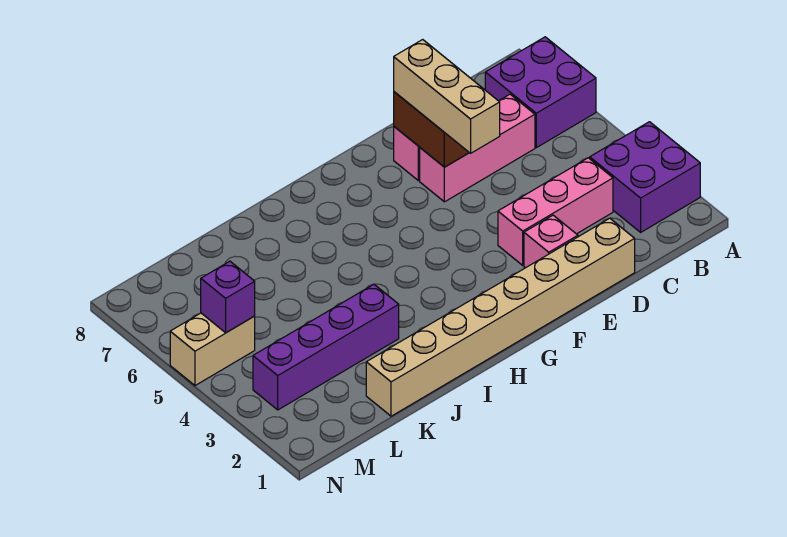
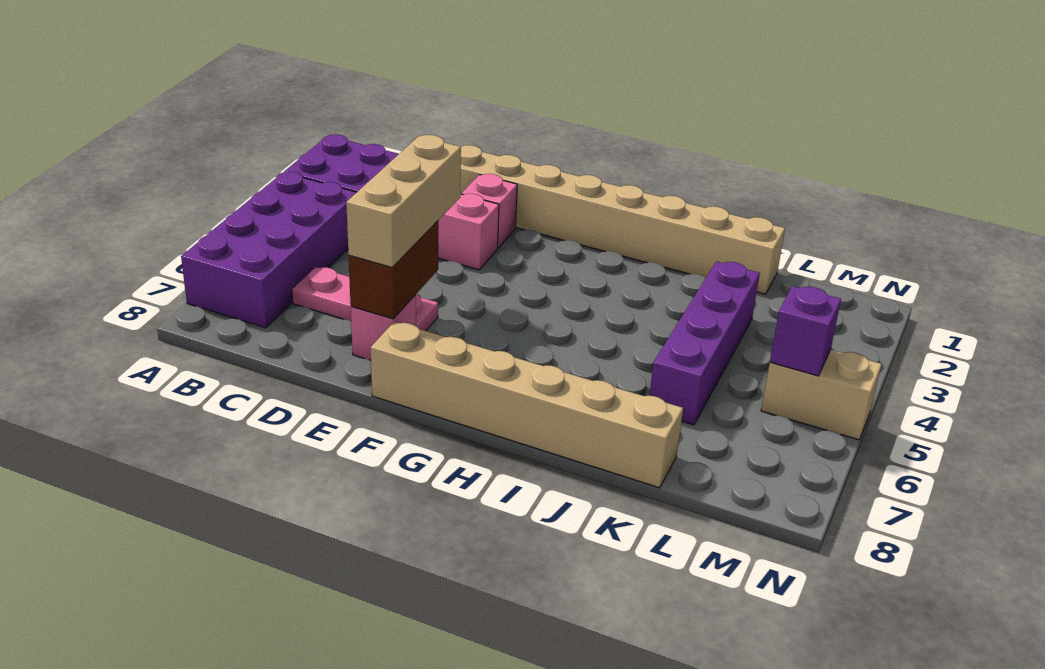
purple 2x2 brick [485,37,596,148] -> purple 2x4 brick [181,172,357,328]
pink 1x3 brick [420,94,535,202] -> pink 1x3 plate [292,267,438,331]
none -> tan 1x6 brick [371,321,683,488]
purple 1x4 brick [253,284,399,410] -> purple 1x4 brick turned to [650,261,760,425]

